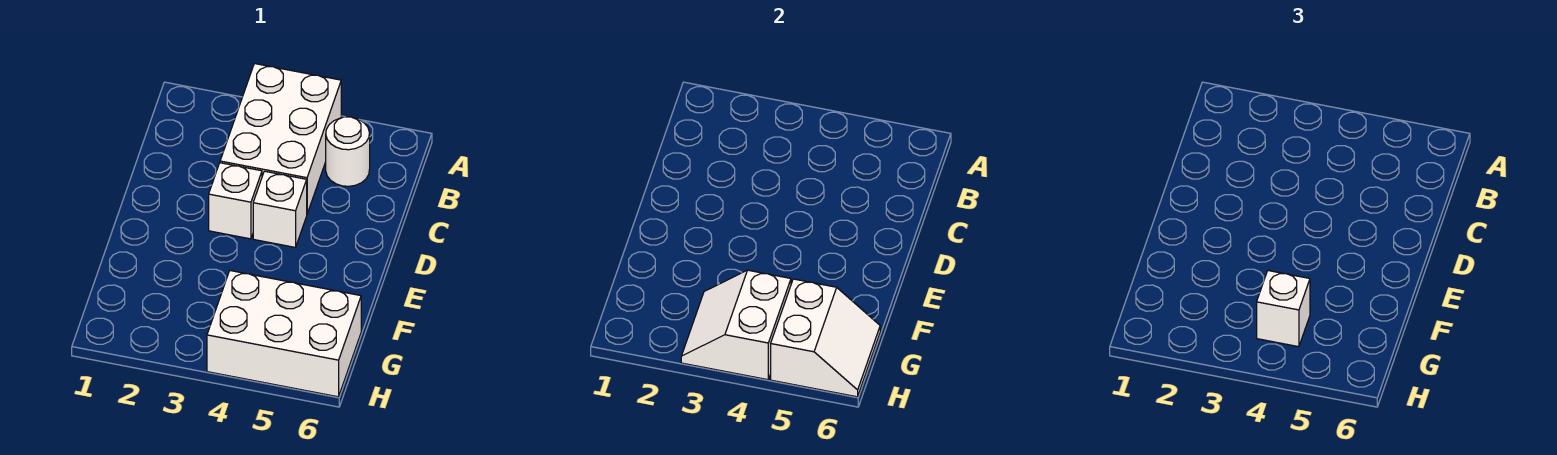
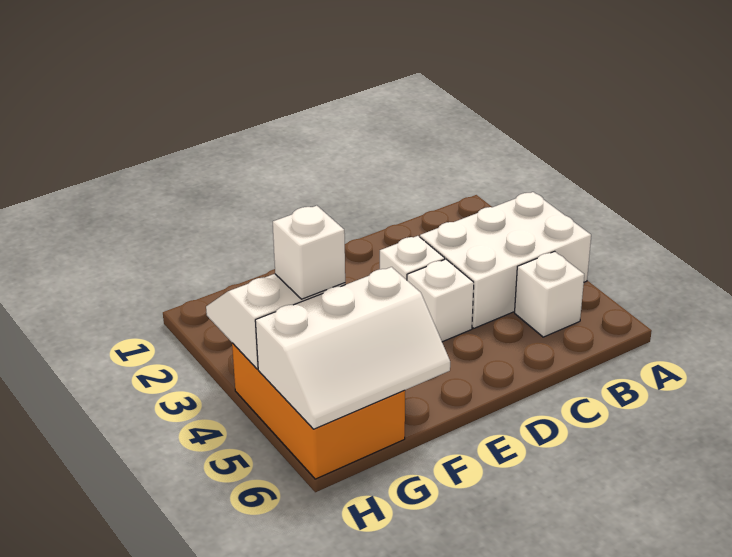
white 1x1 round brick [326,117,370,186] -> white 1x1 brick [515,251,584,337]
white 2x3 brick [207,271,361,397] -> orange 2x3 brick [232,343,405,479]
white 2x2 slope [771,279,880,397] -> white 2x3 slope [255,267,450,429]

